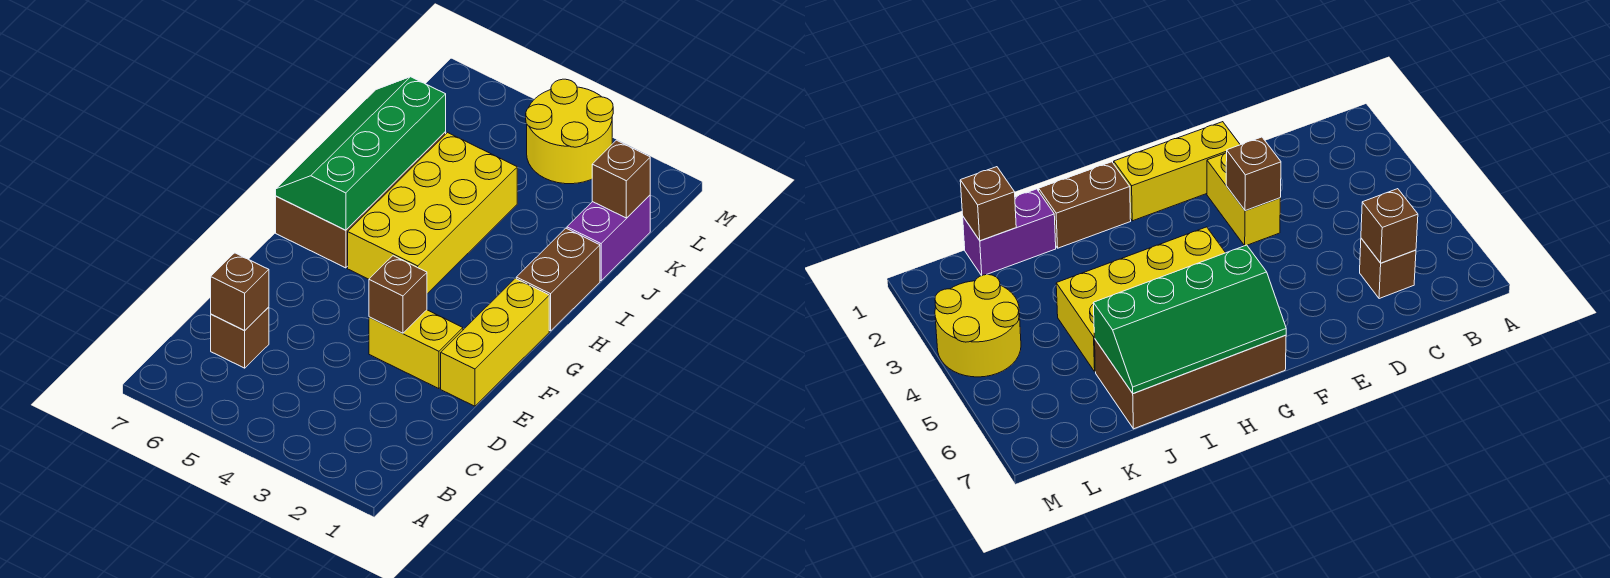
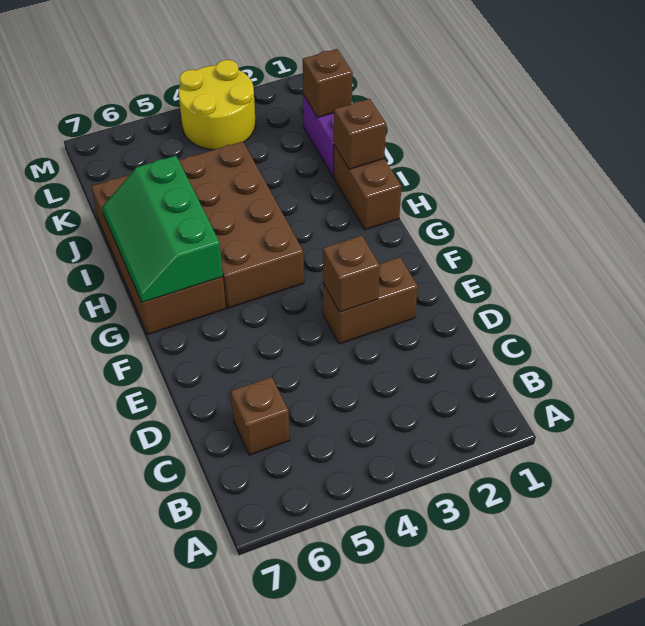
brown 1x1 brick [211,253,269,331] -> brown 1x1 brick moved to [334,99,386,169]
yellow 1x3 brick [441,278,549,406] -> none
yellow 1x2 brick [369,310,463,389] -> brown 1x2 brick [323,257,418,344]
yellow 2x4 brick [348,133,517,294] -> brown 2x4 brick [179,141,304,308]
green 2x4 slope [276,77,446,230] -> green 2x3 slope [102,156,223,302]

